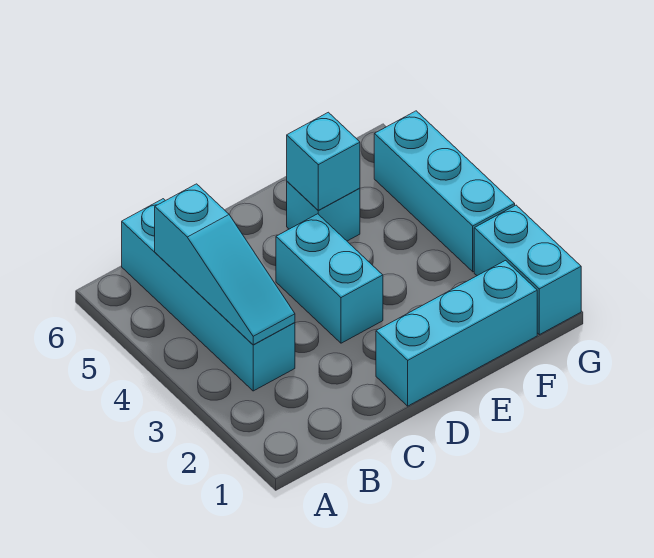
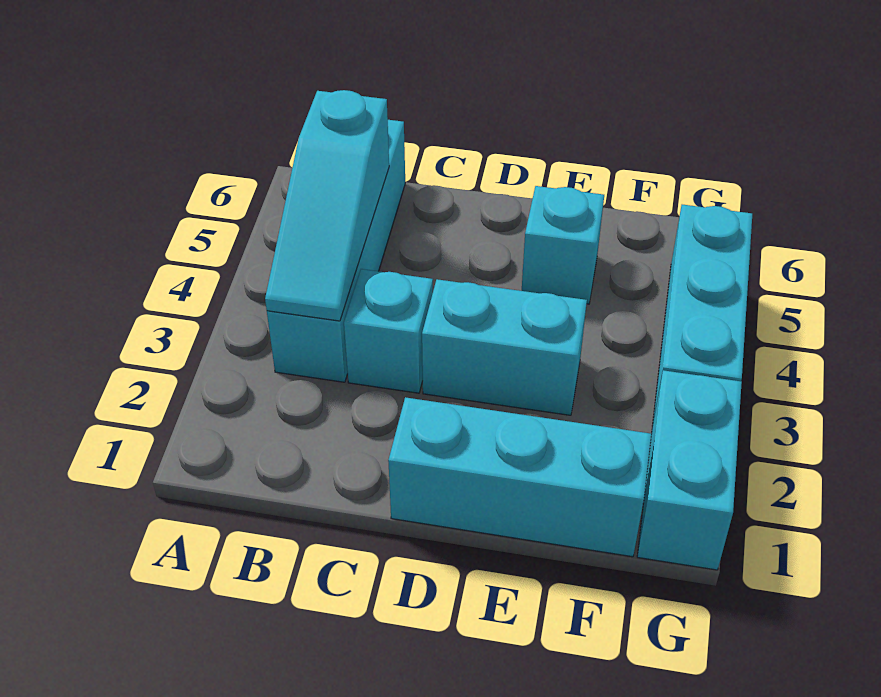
cyan 1x2 brick [276,214,383,343] -> cyan 1x2 brick turned to [422,279,587,415]
cyan 1x1 brick [287,112,360,210] -> cyan 1x1 brick moved to [344,269,433,393]

